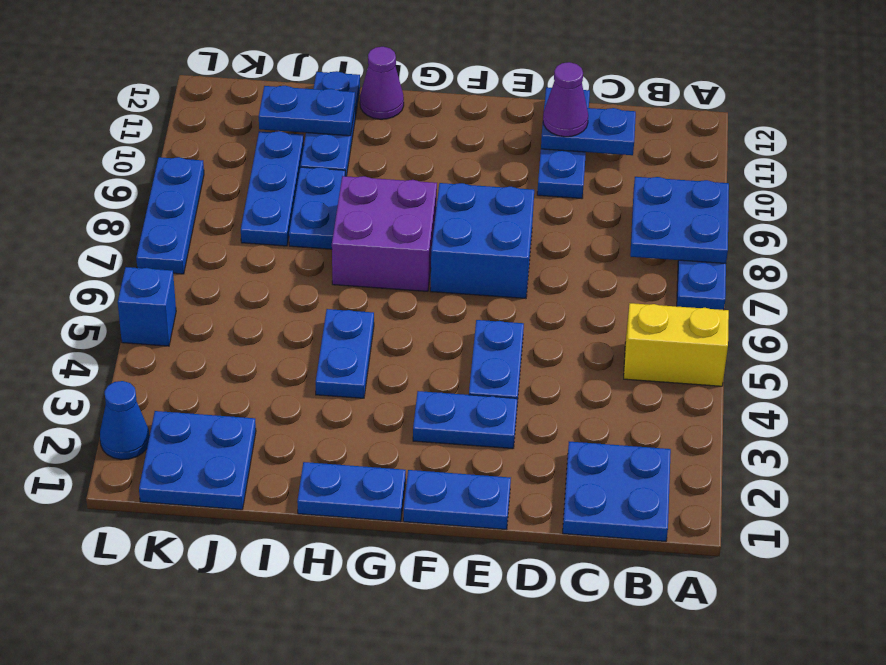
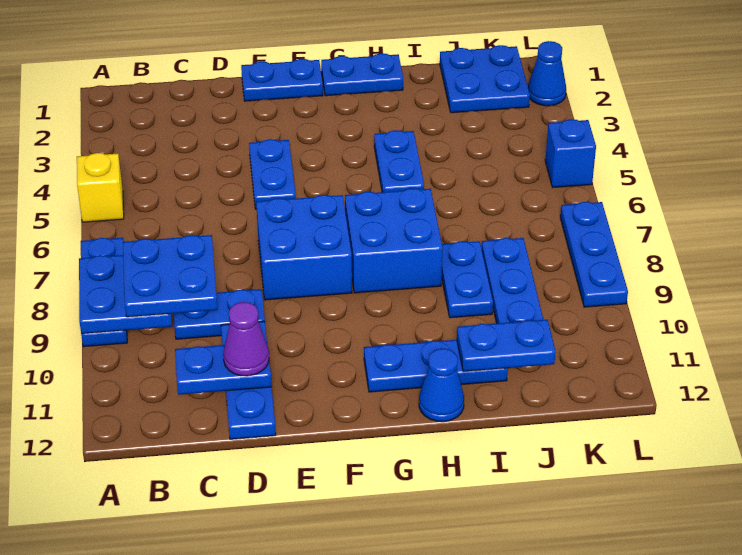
yellow 1x2 brick [624,303,729,386] -> yellow 1x1 brick [77,153,124,222]
blue 2x2 plate [563,442,671,541] -> blue 2x2 plate moved to [123,235,218,317]
blue 1x2 plate [413,391,518,449] -> blue 1x2 plate moved to [174,289,265,339]
purple 2x2 brick [332,176,437,291] -> blue 2x2 brick [345,188,442,293]
purple 1x1 cone [360,47,404,119] -> blue 1x1 cone [419,348,464,422]
blue 1x3 plate [300,71,360,176] -> blue 1x3 plate turned to [364,340,508,392]

